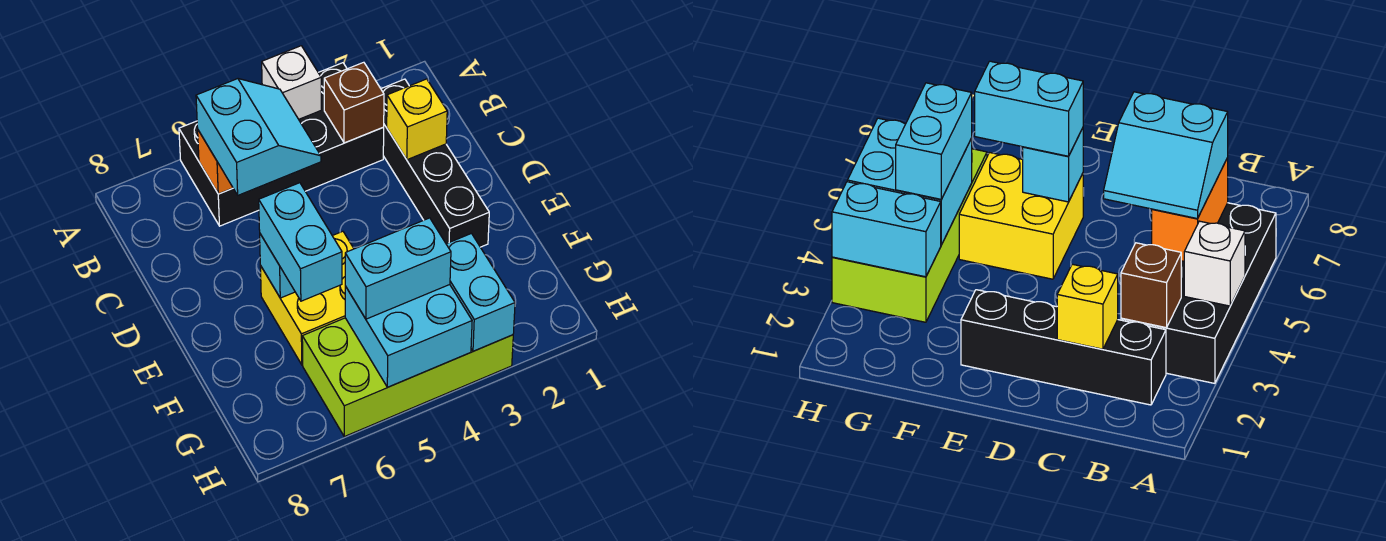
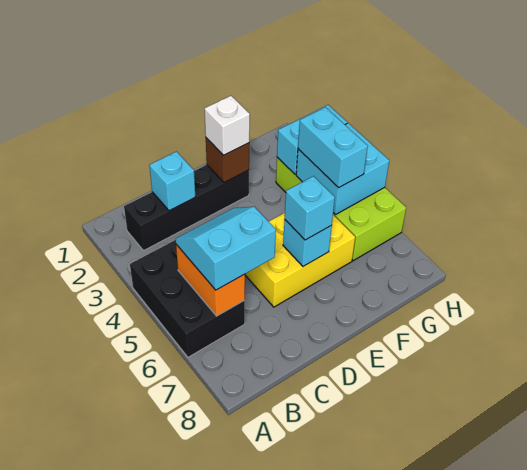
black 2x4 brick [179,63,384,226] -> black 2x3 brick [130,240,245,357]
white 1x1 brick [262,46,321,119] -> white 1x1 brick moved to [205,96,250,155]
brown 1x1 brick [324,62,384,143] -> brown 1x1 brick moved to [206,138,249,183]
yellow 1x1 brick [387,79,447,160] -> cyan 1x1 brick [149,152,195,211]
yellow 2x2 brick [260,231,354,365] -> yellow 2x3 brick [245,213,355,307]
cyan 1x2 brick [259,183,342,301] -> cyan 1x1 brick [285,176,335,240]

